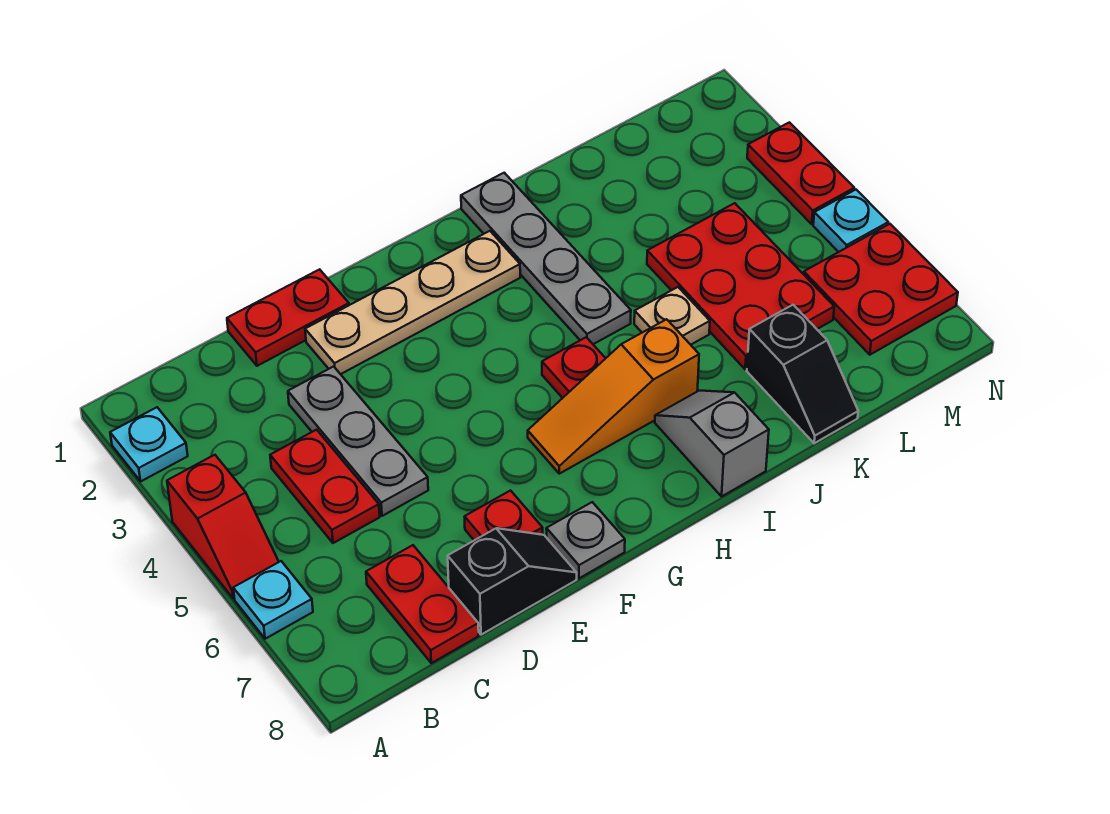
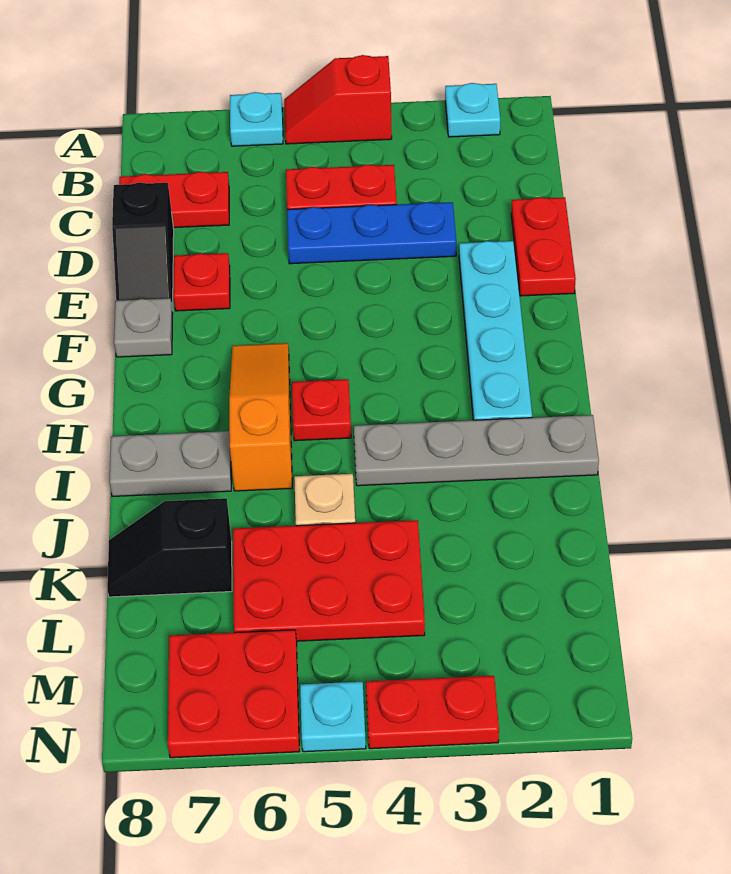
grey 1x3 plate [288,366,428,516] -> blue 1x3 plate [287,202,456,264]
tan 1x4 plate [305,231,520,374] -> cyan 1x4 plate [459,241,532,420]
grey 1x2 slope [655,391,769,496] -> grey 1x2 plate [109,431,231,496]

